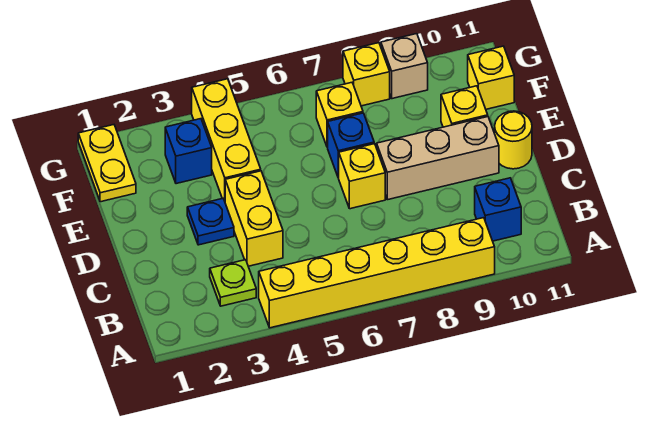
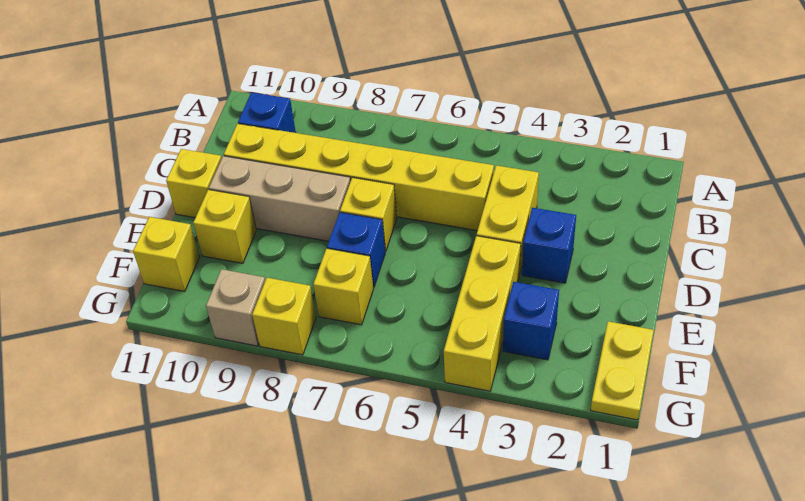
yellow 1x6 brick [259,218,495,328] -> yellow 1x6 brick moved to [224,124,494,231]
lime 1x1 plate [210,260,256,306] -> none
blue 1x1 plate [187,198,234,245] -> blue 1x1 brick [522,208,576,283]
yellow 1x1 round brick [495,111,532,169] -> yellow 1x1 brick [166,149,222,218]

